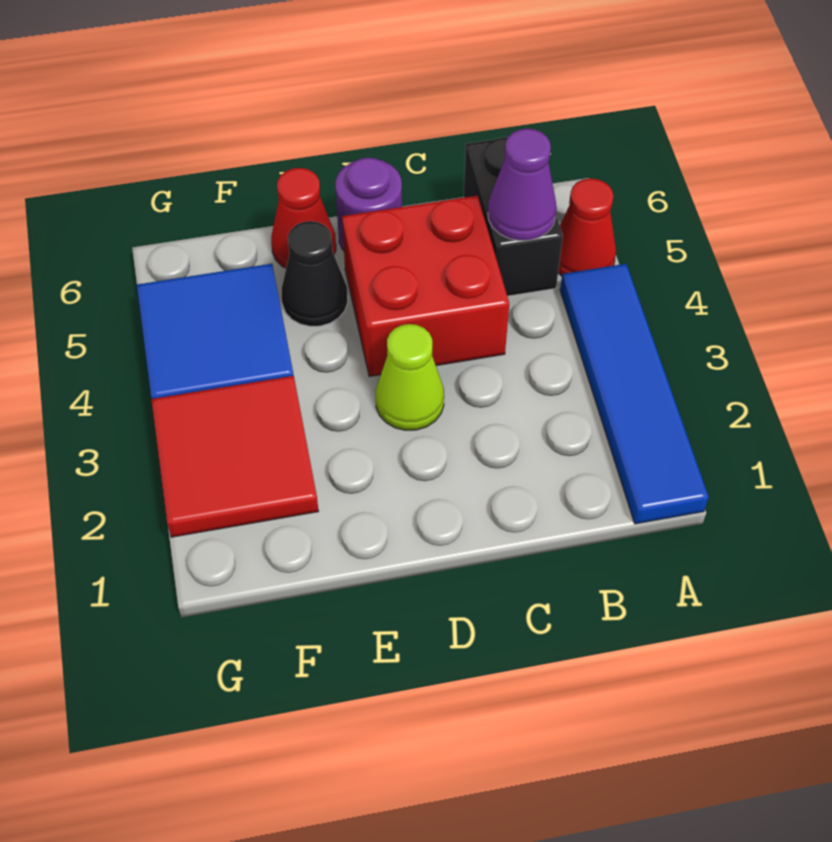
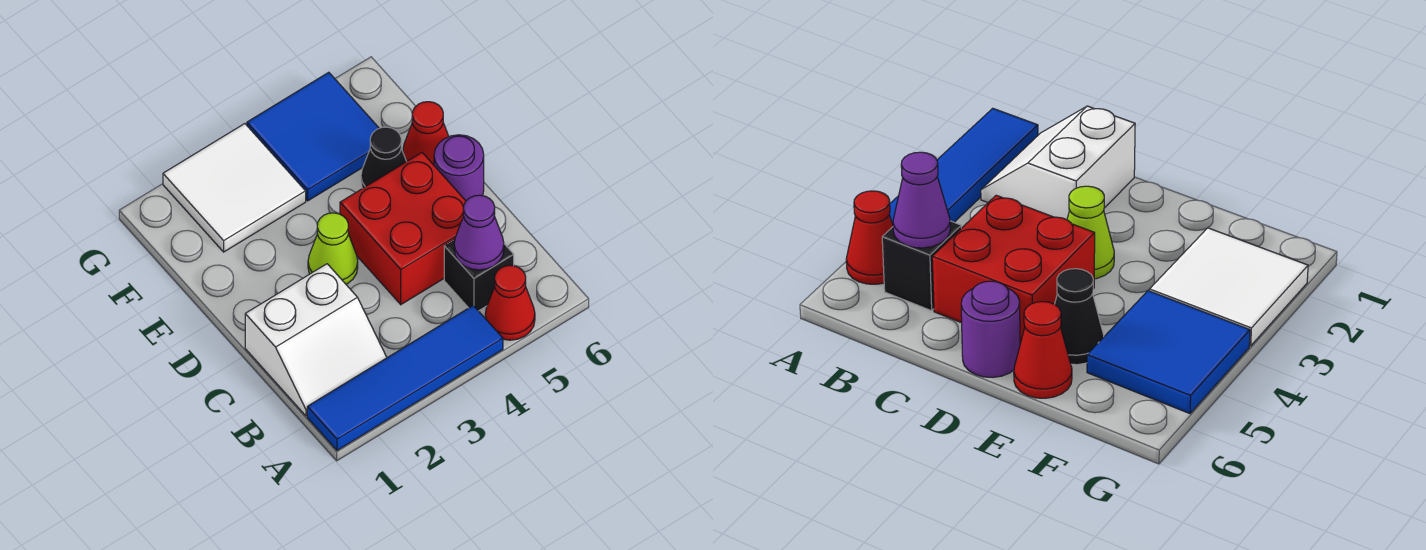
none -> white 2x2 slope [245,264,387,416]
black 1x2 brick [464,137,563,296] -> black 1x1 brick [444,239,514,311]
red 2x2 tile [151,376,318,537] -> white 2x2 tile [163,124,306,252]

